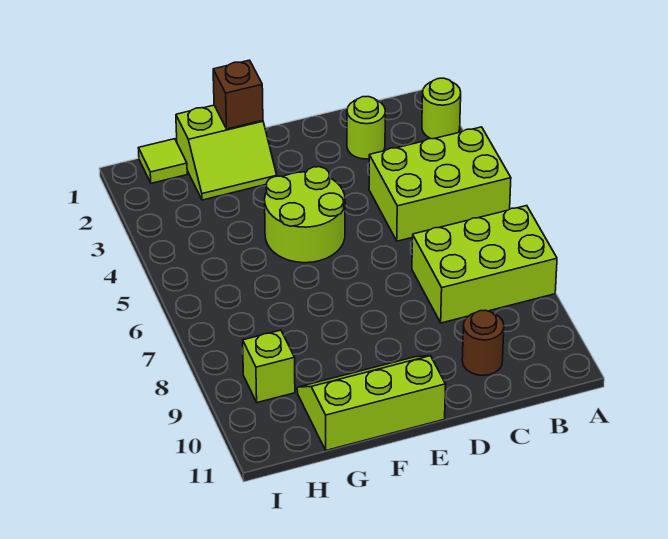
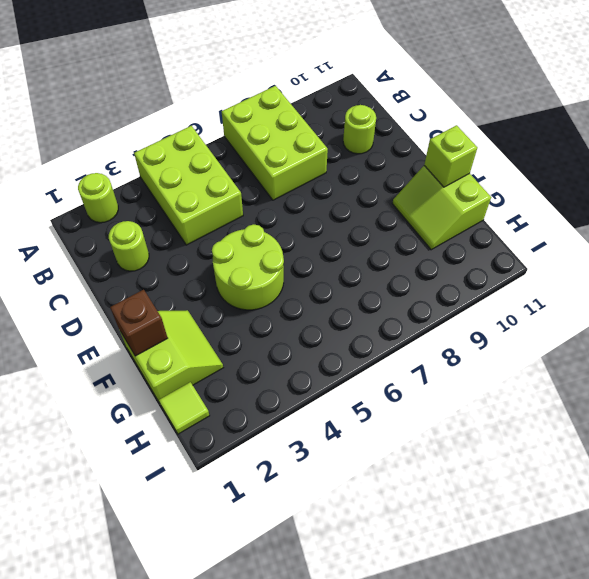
brown 1x1 round brick [462,310,504,376] -> lime 1x1 round brick [343,105,376,154]
lime 2x3 slope [297,356,446,450] -> lime 2x2 slope [392,166,491,250]
lime 1x1 brick [243,330,295,403] -> lime 1x1 brick moved to [424,125,477,187]

